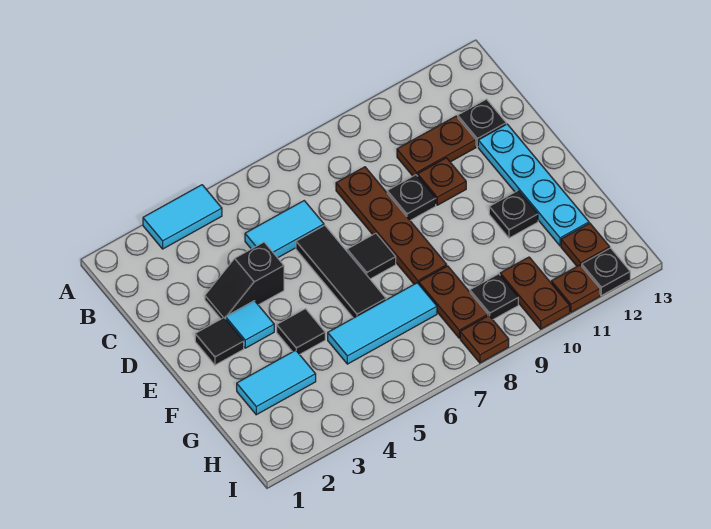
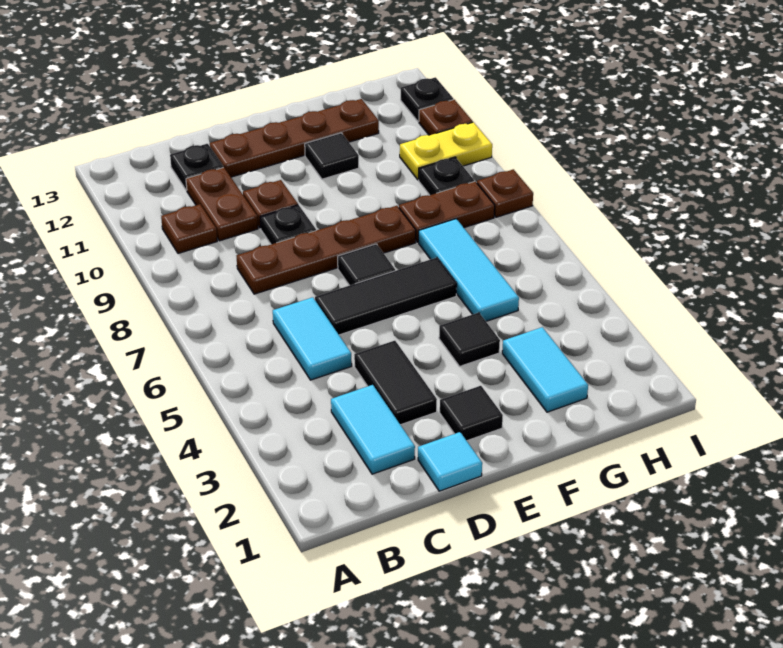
cyan 1x2 tile [143,185,222,249] -> cyan 1x2 tile moved to [331,385,415,474]
black 1x2 slope [205,242,284,319] -> black 1x2 tile [354,341,437,425]
cyan 1x4 plate [478,124,589,246] -> brown 1x4 plate [210,99,379,177]
cyan 1x1 tile [226,301,274,348] -> cyan 1x1 tile moved to [418,432,482,491]
black 1x1 plate [489,191,538,238] -> black 1x1 tile [305,133,359,179]
brown 1x2 plate [500,257,570,329] -> yellow 1x2 plate [400,122,492,180]
brown 1x1 plate [561,223,610,266] -> brown 1x1 plate moved to [161,204,217,253]

